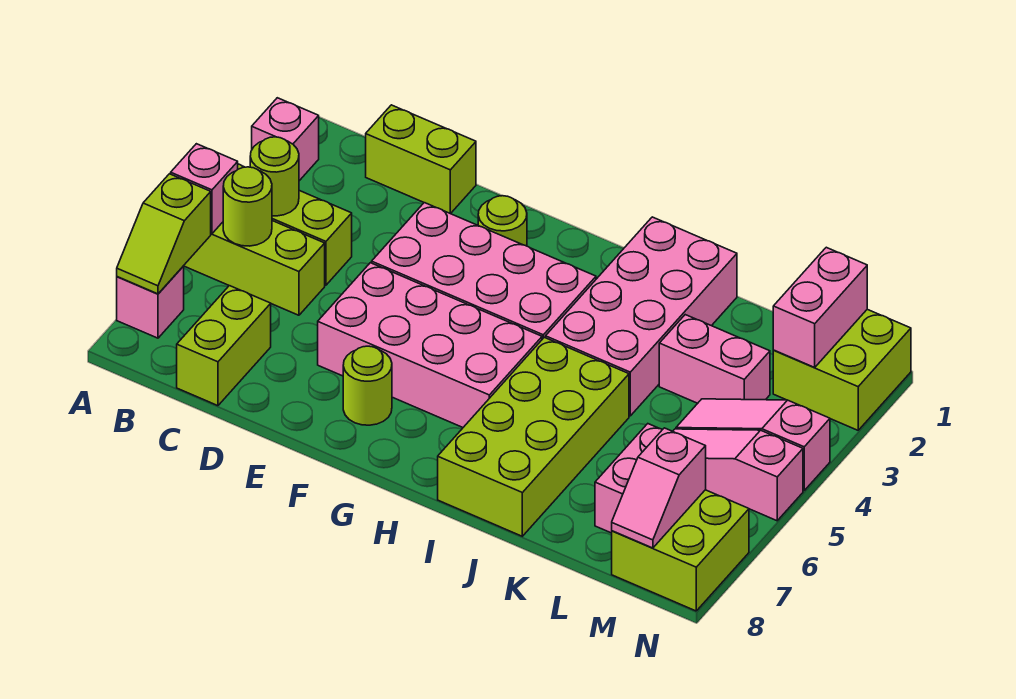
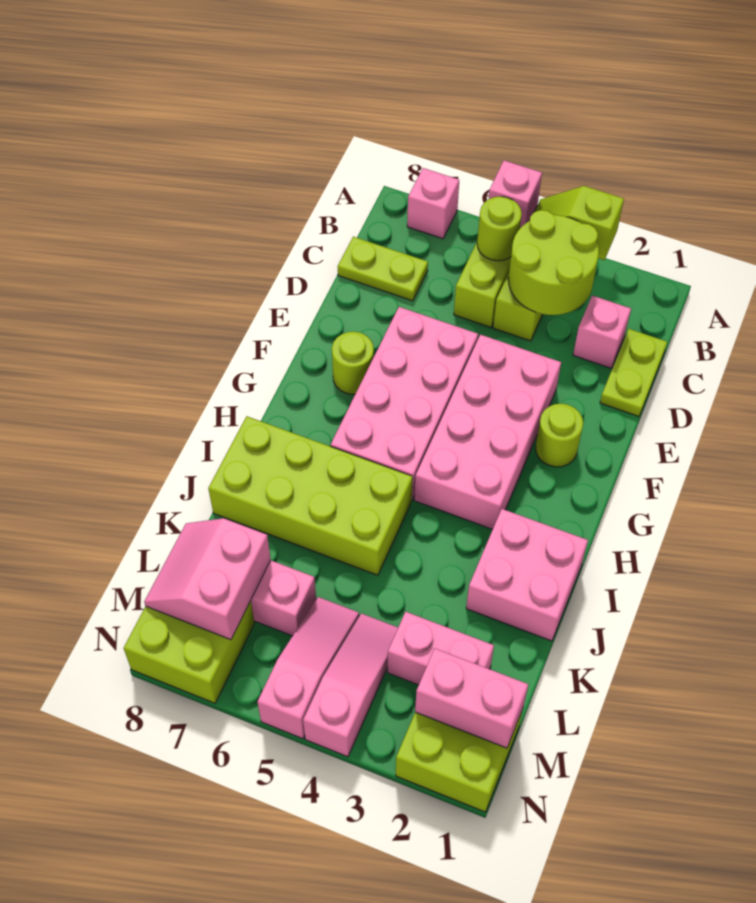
pink 1x1 brick [252,98,319,181] -> pink 1x1 brick moved to [573,296,631,368]
lime 1x2 slope [117,174,211,294] -> lime 1x2 slope moved to [535,186,624,260]
lime 1x1 round brick [250,137,299,216] -> lime 2x2 round brick [508,210,599,315]
lime 1x2 brick [366,105,476,214] -> lime 1x2 plate [600,329,667,416]
lime 1x2 brick [177,286,271,406] -> lime 1x2 plate [338,237,428,301]
pink 2x4 brick [546,217,737,416] -> pink 2x2 brick [466,509,588,641]
pink 1x2 brick [659,315,770,403] -> pink 1x2 brick turned to [388,612,494,685]
pink 1x2 slope [612,428,706,548] -> pink 2x2 slope [144,518,271,640]

